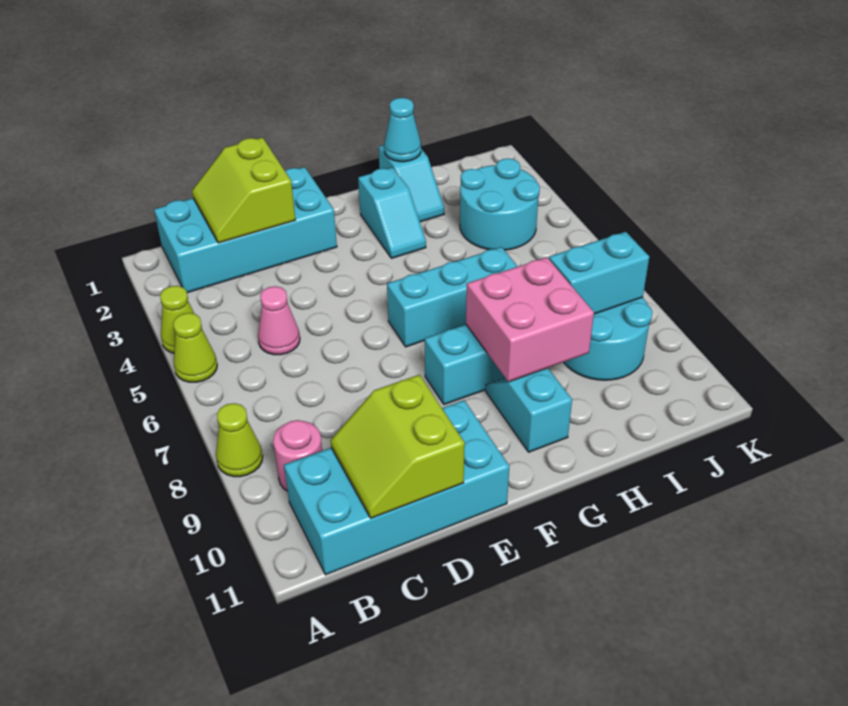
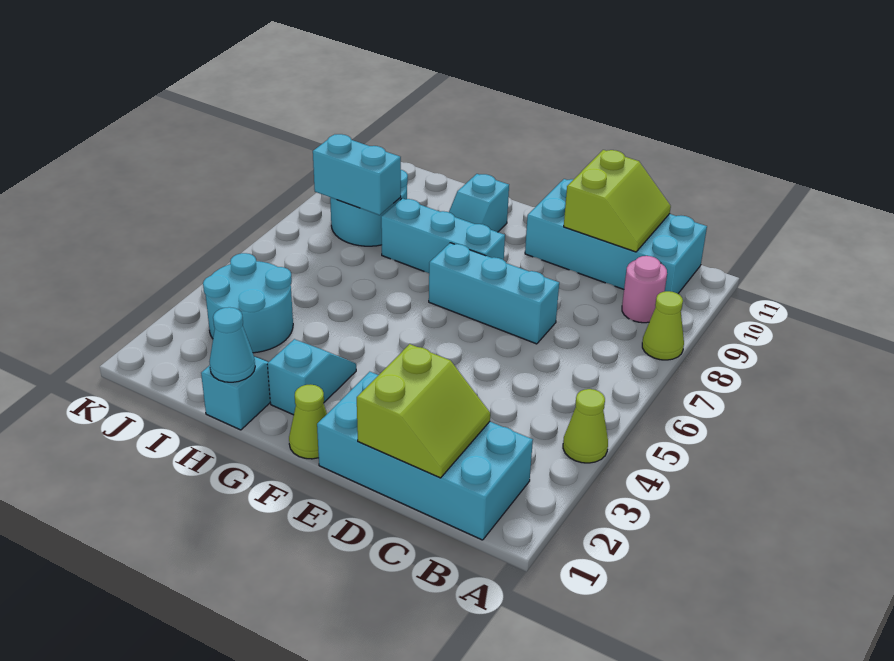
lime 1x1 cone [173,313,217,382] -> lime 1x1 cone moved to [289,385,327,459]
pink 1x1 cone [258,286,300,355] -> none
cyan 1x3 brick [387,247,518,347] -> cyan 1x3 brick moved to [429,243,559,344]
pink 2x2 brick [466,257,594,382] -> none

